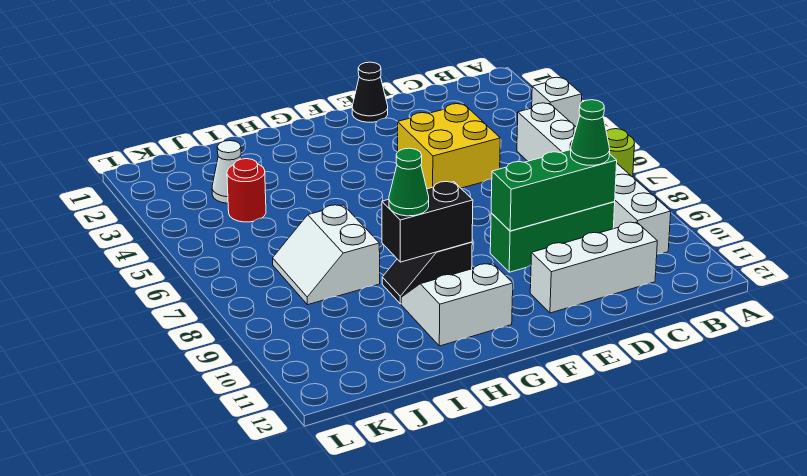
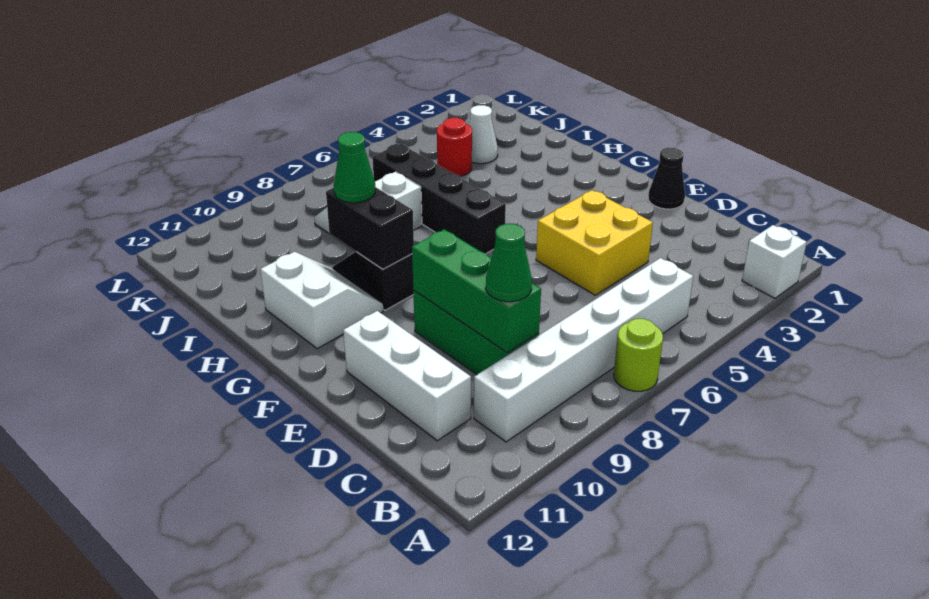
white 1x1 brick [532,77,582,127] -> white 1x1 brick moved to [742,225,807,298]
none -> black 1x4 brick [372,144,506,253]

